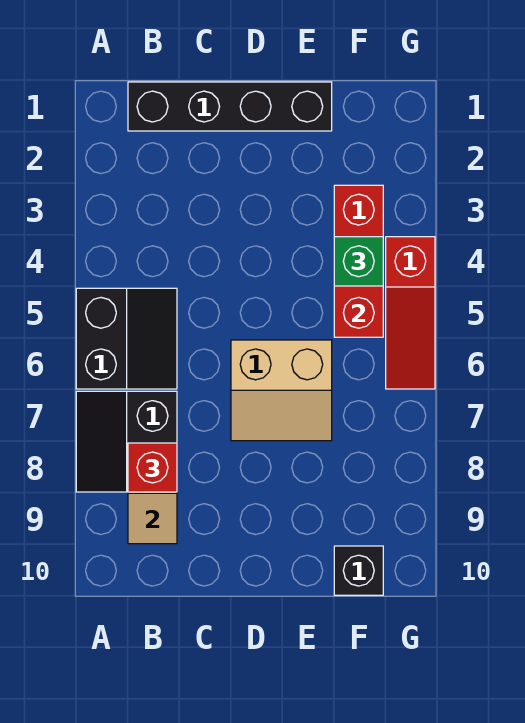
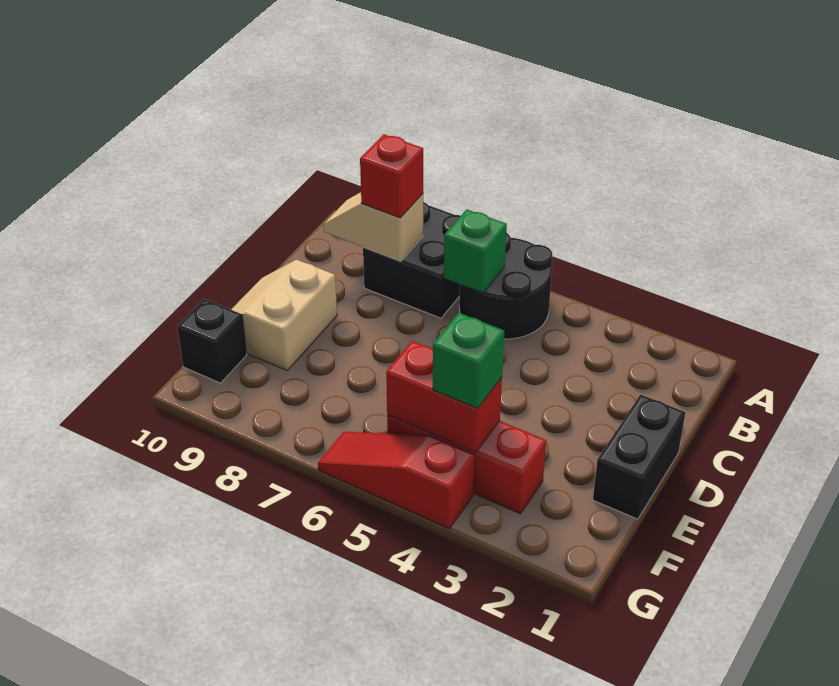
black 2x2 slope [76,288,177,389] -> black 2x2 round brick [459,232,552,339]
black 2x2 slope [76,391,177,492] -> black 2x2 brick [363,202,460,318]
black 1x4 brick [128,82,332,131] -> black 1x2 brick [593,395,685,519]
none -> green 1x1 brick [444,209,507,293]
tan 2x2 slope [231,340,332,441] -> tan 2x2 slope moved to [231,260,337,370]

